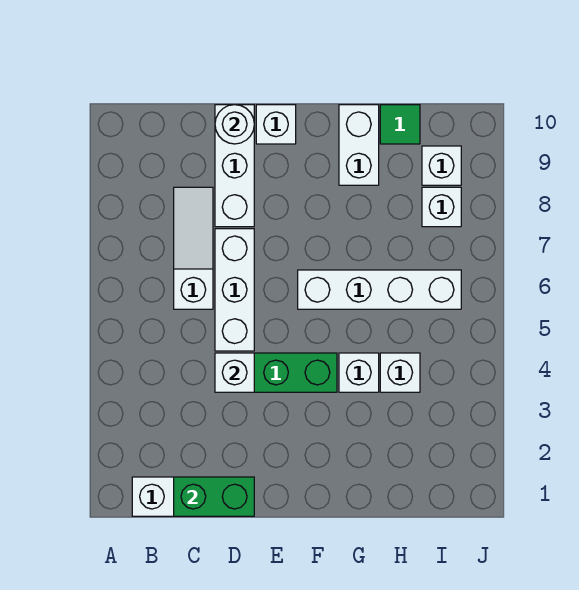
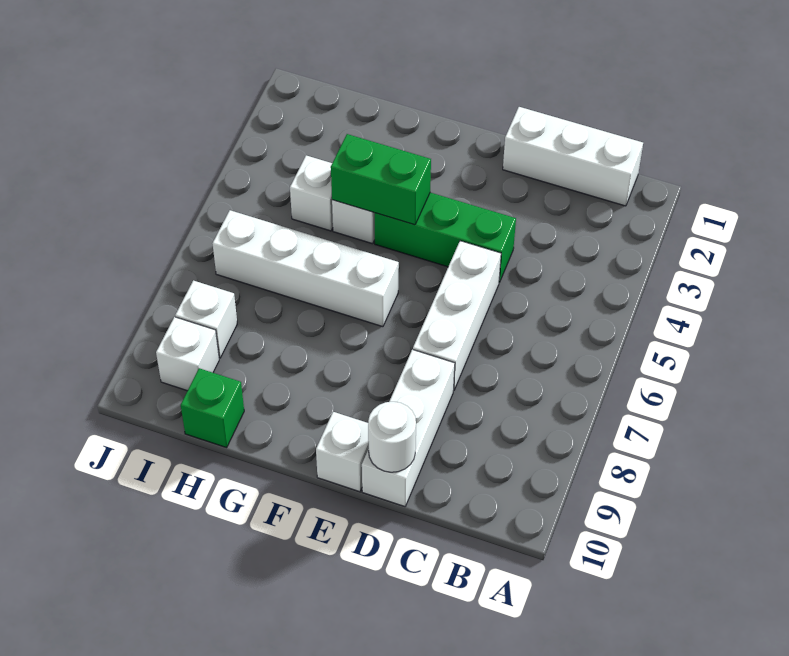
green 1x2 brick [174,477,254,516] -> green 1x2 brick moved to [331,134,431,225]
white 1x3 slope [174,187,213,309] -> none
white 1x1 brick [215,353,254,392] -> none
white 1x2 brick [339,105,379,185] -> none
green 1x1 tile [380,105,420,144] -> green 1x1 brick [181,368,244,448]

